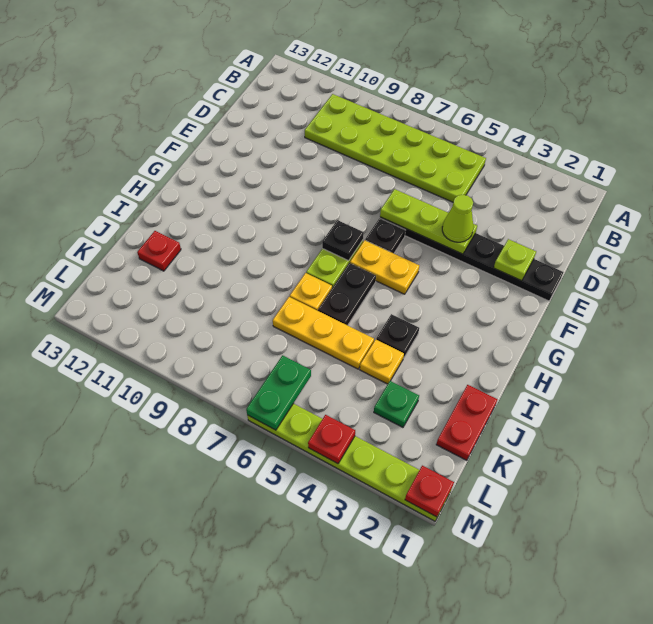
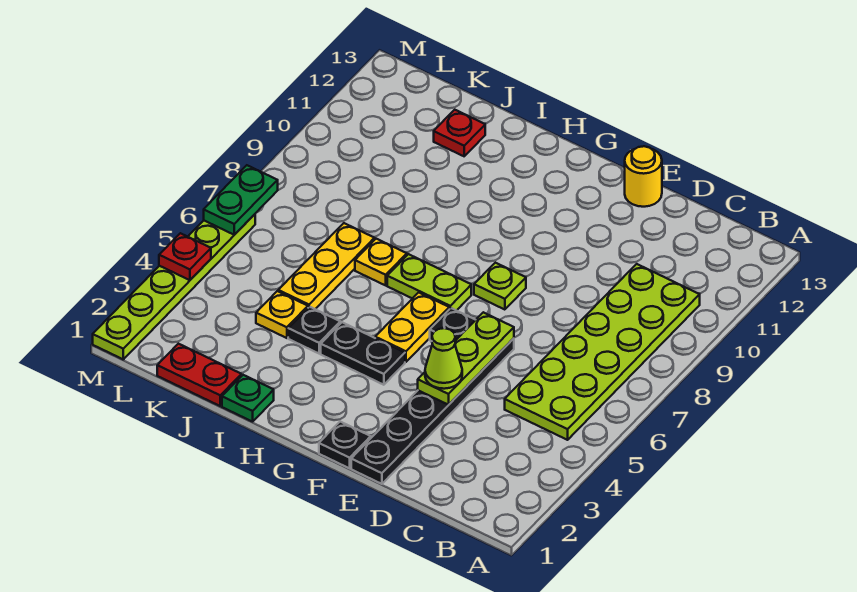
lime 1x1 plate [494,239,536,281] -> lime 1x1 plate moved to [474,263,526,310]
none -> yellow 1x1 round brick [625,146,662,207]
black 1x1 plate [322,220,364,261] -> black 1x1 plate moved to [319,422,371,468]
black 1x2 plate [318,263,376,325] -> black 1x2 plate moved to [321,322,405,385]
green 1x1 plate [374,381,419,427] -> green 1x1 plate moved to [222,375,274,422]
green 1x2 plate [246,355,311,430] -> green 1x2 plate turned to [204,165,278,235]
red 1x1 plate [405,466,454,517] -> none

